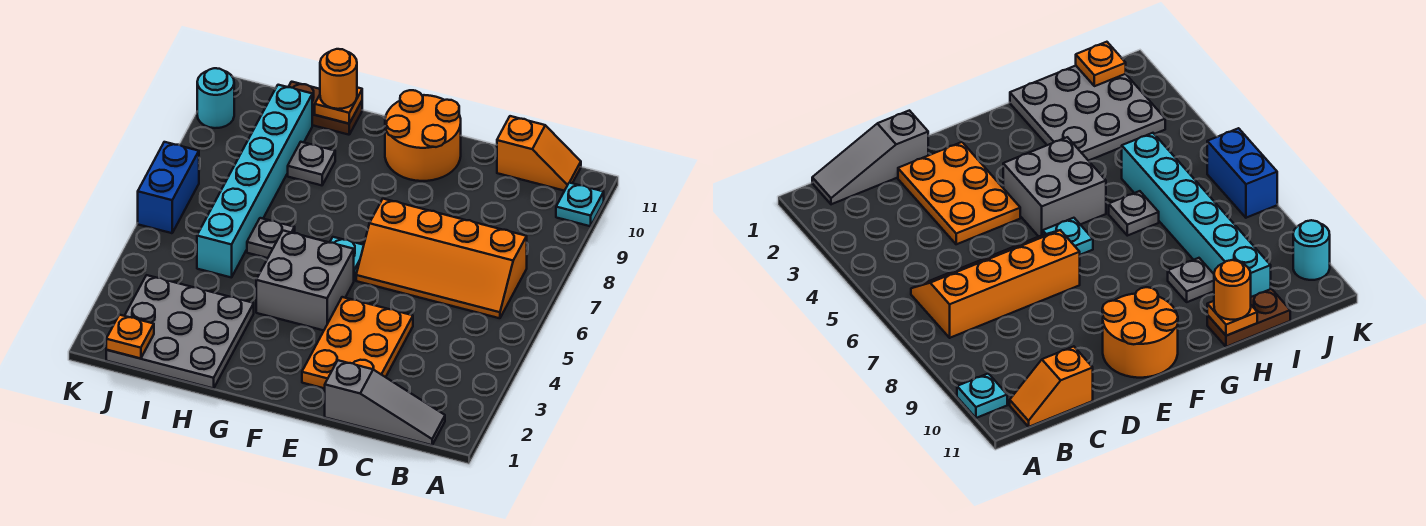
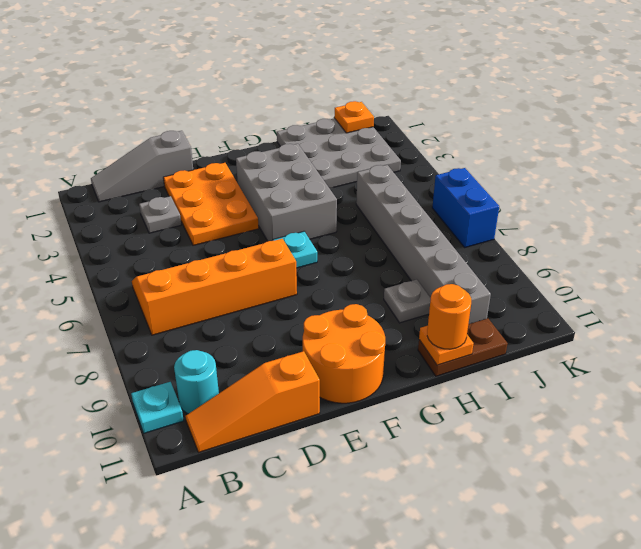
orange 1x2 slope [497,116,581,191] -> orange 1x3 slope [186,351,320,452]
grey 2x2 brick [256,231,354,330] -> grey 2x3 brick [236,144,337,241]
grey 1x1 plate [247,218,295,258] -> grey 1x1 plate moved to [139,196,181,233]
cyan 1x6 brick [197,85,312,278] -> grey 1x6 brick [356,165,491,324]
cyan 1x1 round brick [197,68,234,128] -> cyan 1x1 round brick moved to [174,350,219,414]

